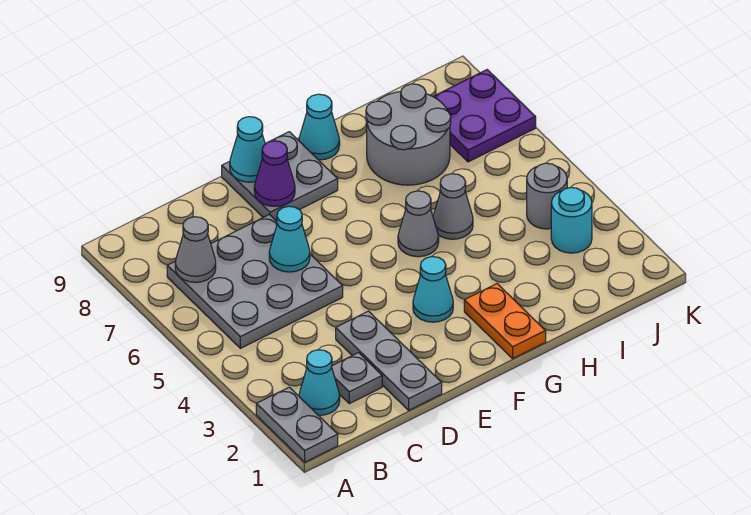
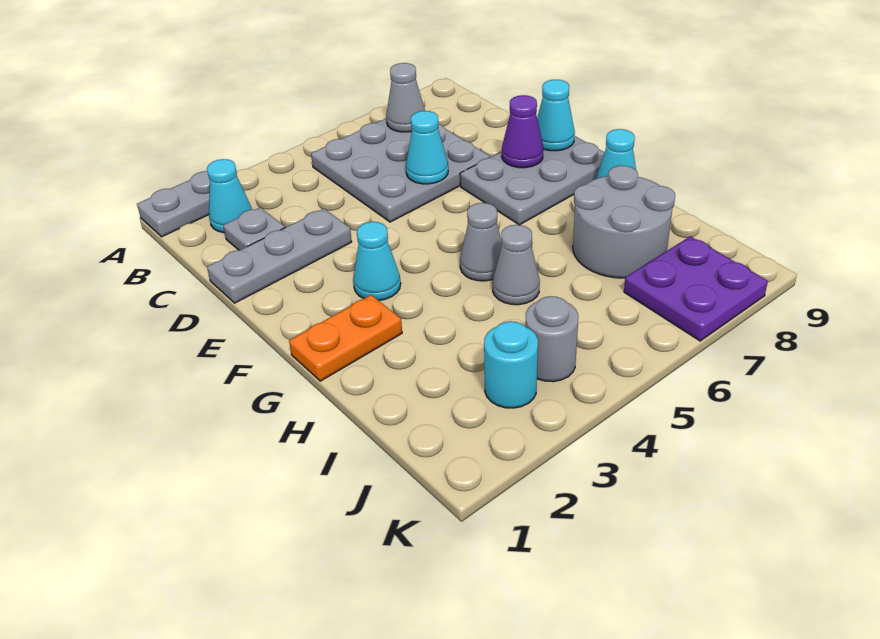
grey 2x2 plate [222,132,338,221] -> grey 2x3 plate [460,136,605,225]

